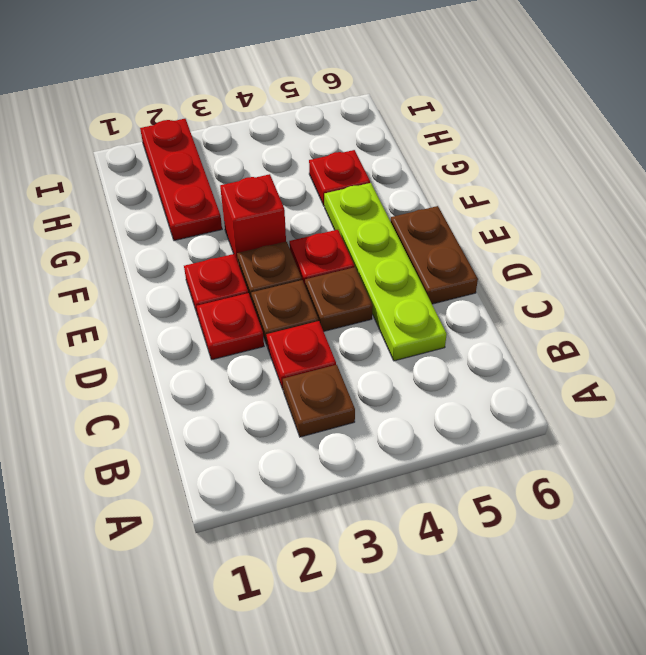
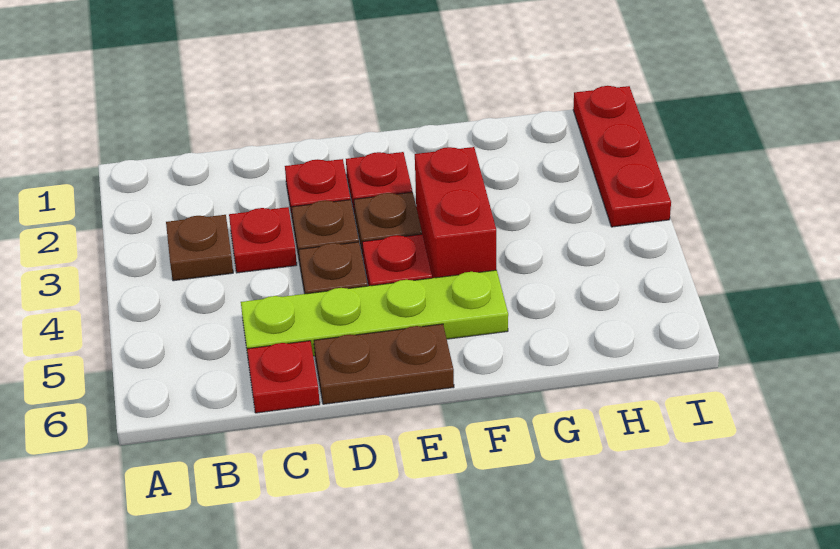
red 1x1 brick [220,174,286,262] -> red 1x2 brick [415,147,496,278]
red 1x3 plate [140,119,222,241] -> red 1x3 plate turned to [573,86,671,227]
red 1x1 plate [309,150,370,205] -> red 1x1 plate moved to [247,341,320,413]

